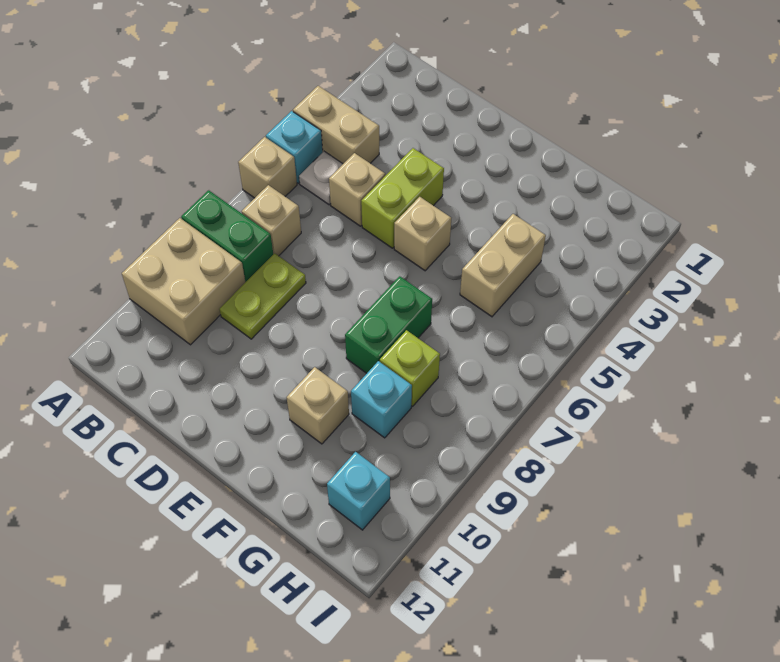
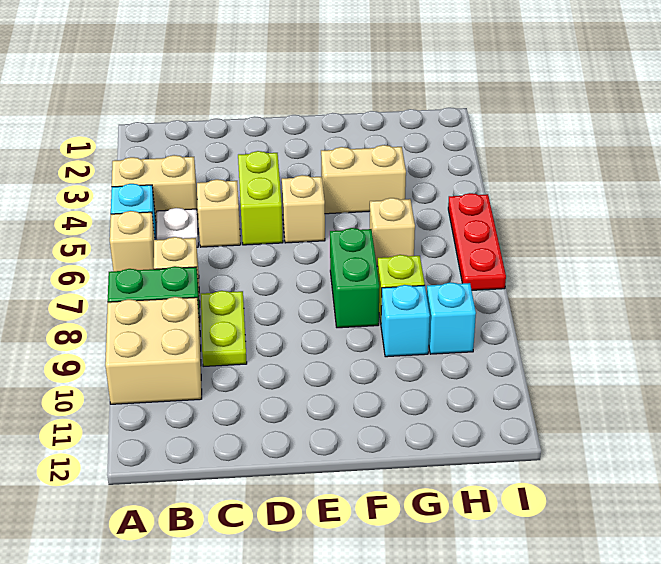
tan 1x1 brick [287,367,349,444] -> tan 1x1 brick moved to [370,198,415,266]
tan 1x2 brick [460,214,546,317] -> tan 1x2 brick turned to [321,145,406,214]
cyan 1x1 brick [327,452,390,530] -> cyan 1x1 brick moved to [427,282,476,354]
none -> red 1x3 plate [448,193,506,290]

